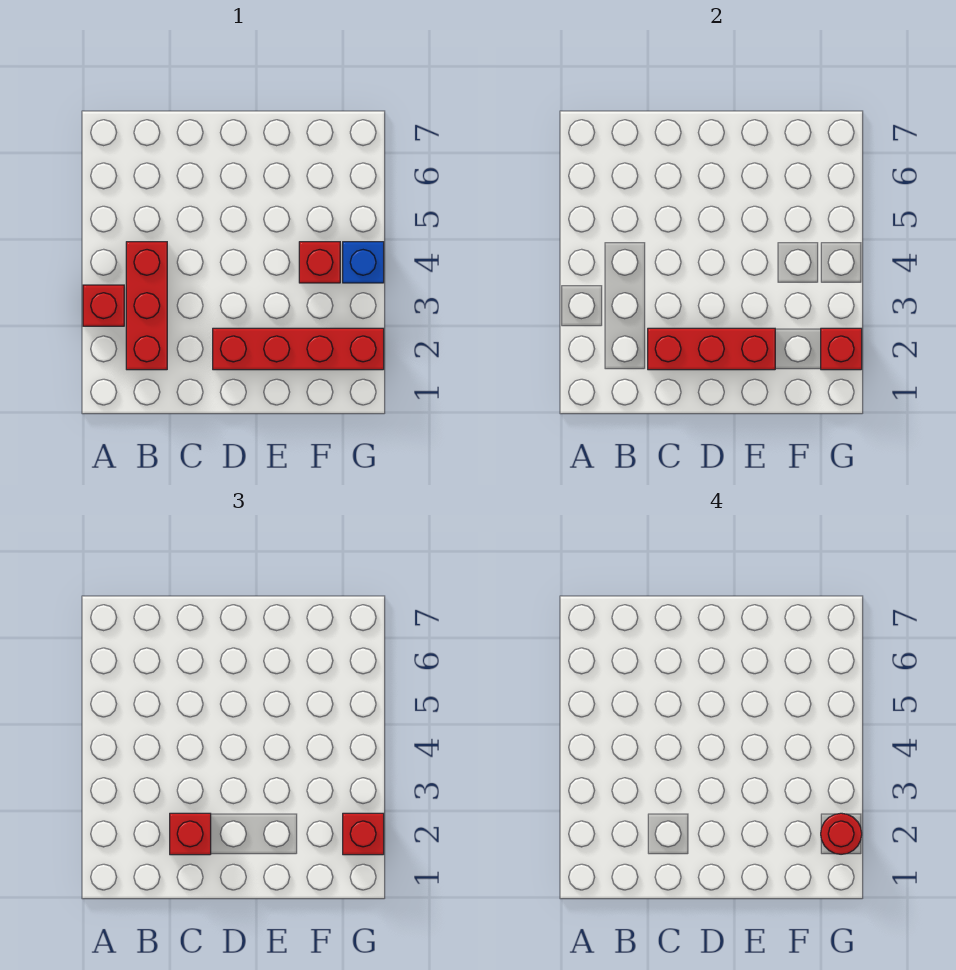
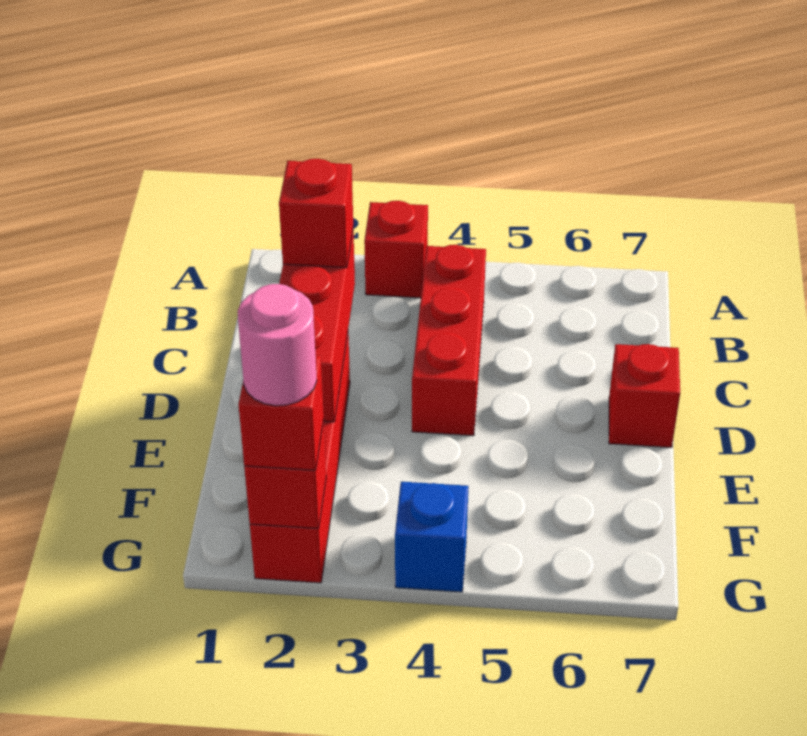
red 1x3 brick [126,242,167,370] -> red 1x3 brick turned to [412,245,486,436]
red 1x1 brick [299,242,340,283] -> red 1x1 brick moved to [609,344,680,448]
red 1x1 round brick [821,813,862,854] -> pink 1x1 round brick [238,284,317,406]

